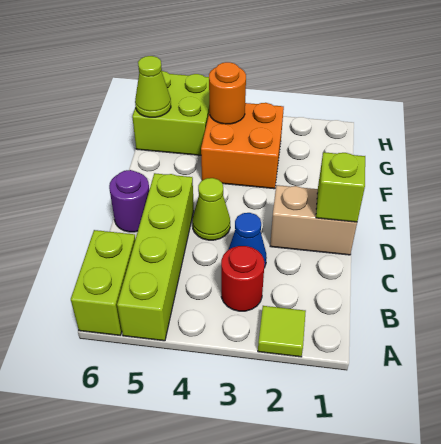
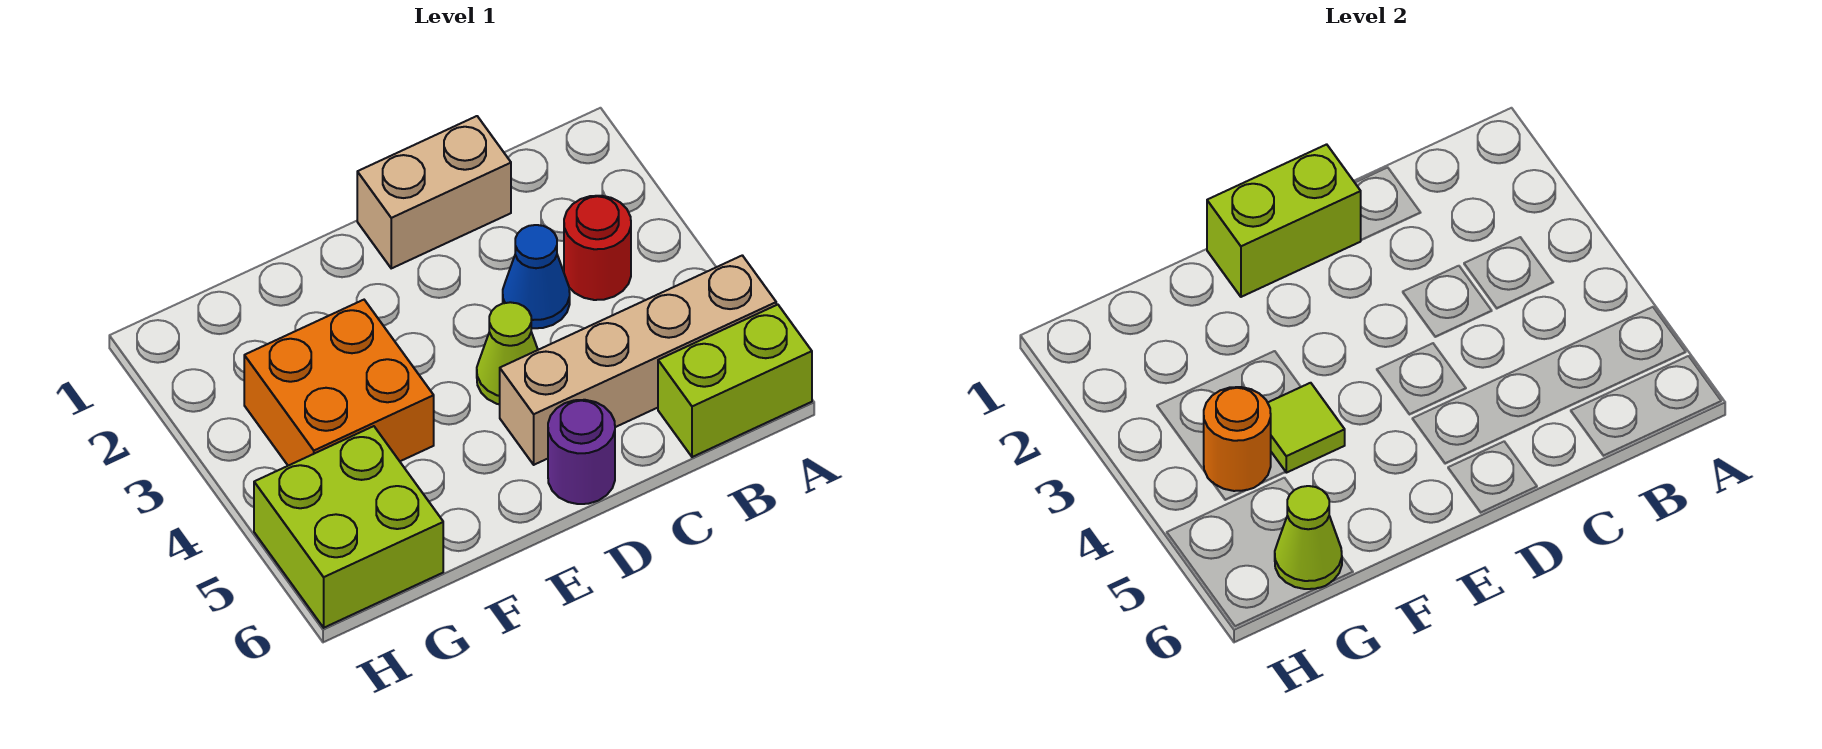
lime 1x1 tile [258,306,306,357] -> lime 1x1 tile moved to [1268,383,1345,473]
lime 1x4 brick [117,173,194,341] -> tan 1x4 brick [500,255,776,465]
tan 1x2 brick [270,185,357,255] -> tan 1x2 brick turned to [357,116,511,268]
lime 1x1 brick [316,152,365,222] -> lime 1x2 brick [1207,144,1361,297]

